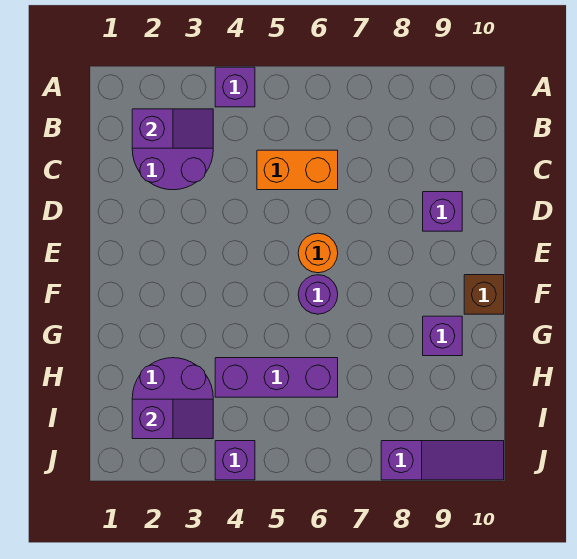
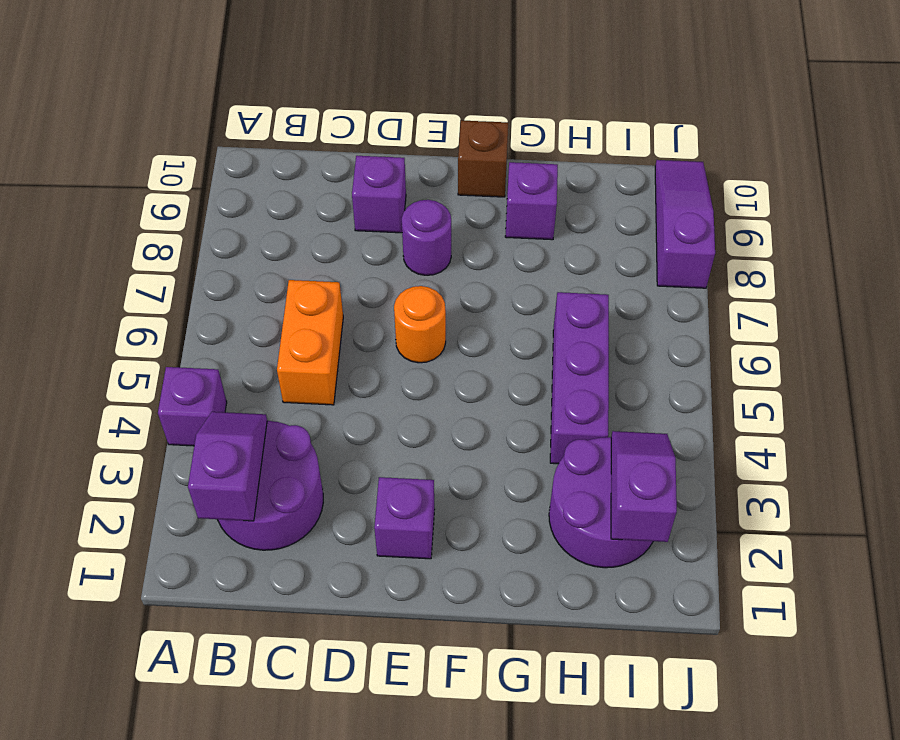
purple 1x1 round brick [298,275,338,314] -> purple 1x1 round brick moved to [402,200,451,275]
purple 1x1 brick [215,441,255,480] -> purple 1x1 brick moved to [374,477,435,559]

